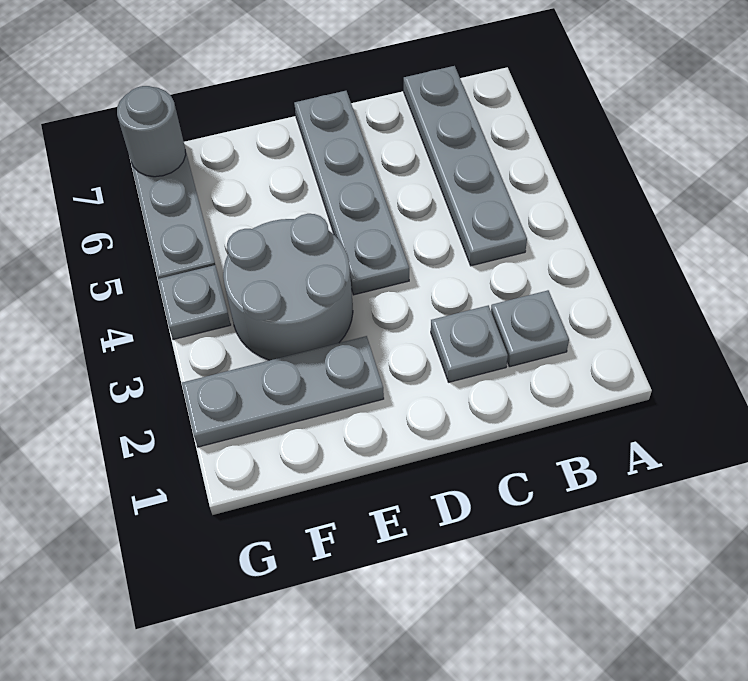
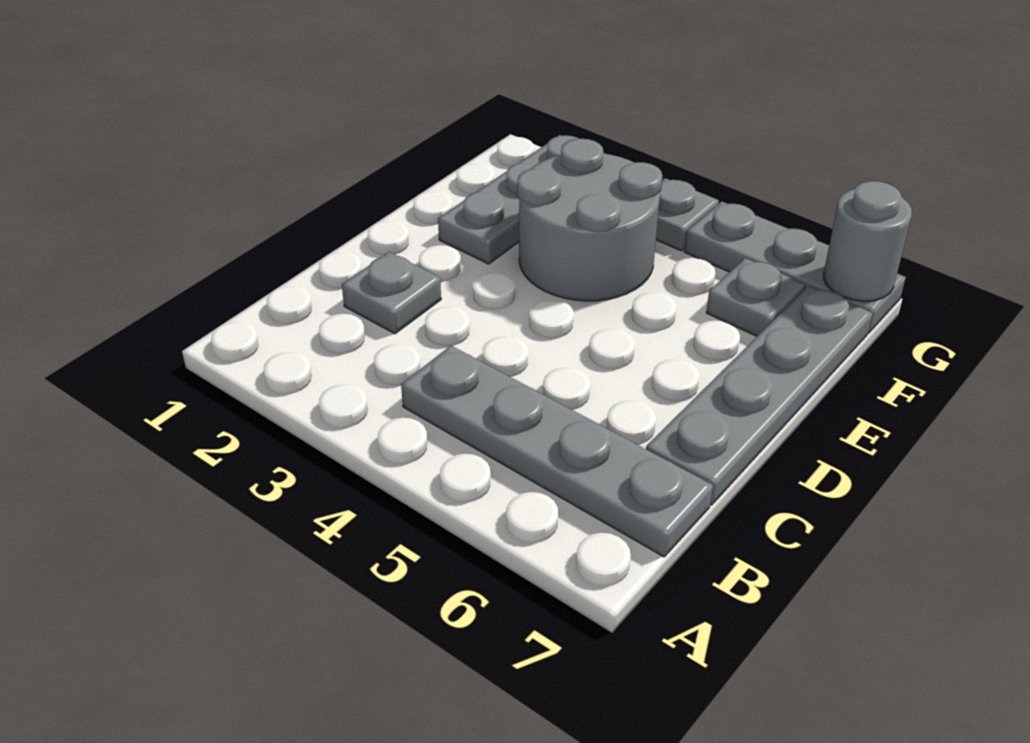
grey 1x1 plate [491,290,569,367] -> grey 1x1 plate moved to [706,258,806,336]
grey 1x4 plate [294,91,409,295] -> grey 1x4 plate turned to [646,286,872,505]

